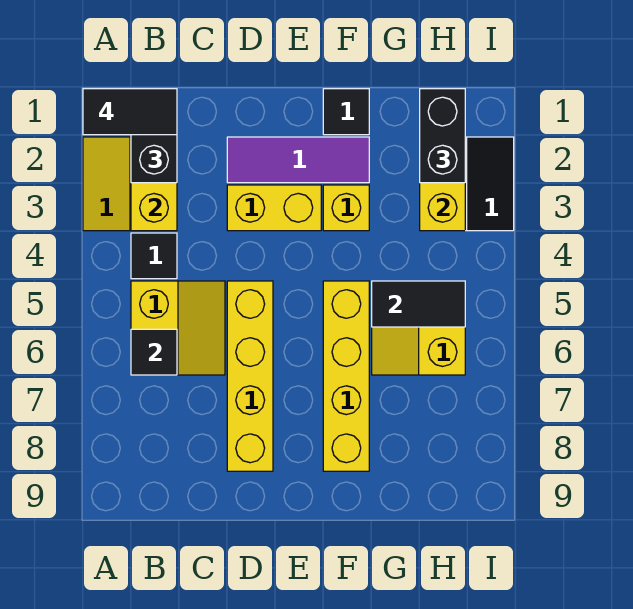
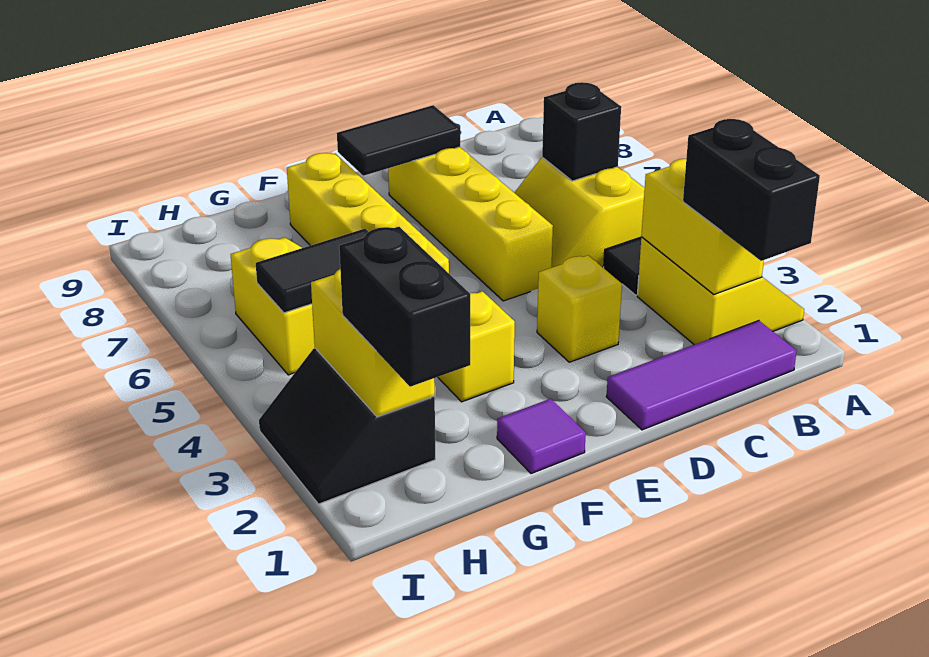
black 1x2 tile [83,89,177,135] -> black 1x2 tile moved to [337,105,460,176]
black 1x1 tile [131,329,177,375] -> black 1x1 brick [542,82,621,181]
purple 1x3 tile [227,137,369,183] -> purple 1x3 tile moved to [606,321,797,430]
yellow 1x2 brick [227,185,321,231] -> yellow 1x1 brick [537,255,622,362]
black 1x1 tile [323,89,369,135] -> purple 1x1 tile [497,399,586,474]

